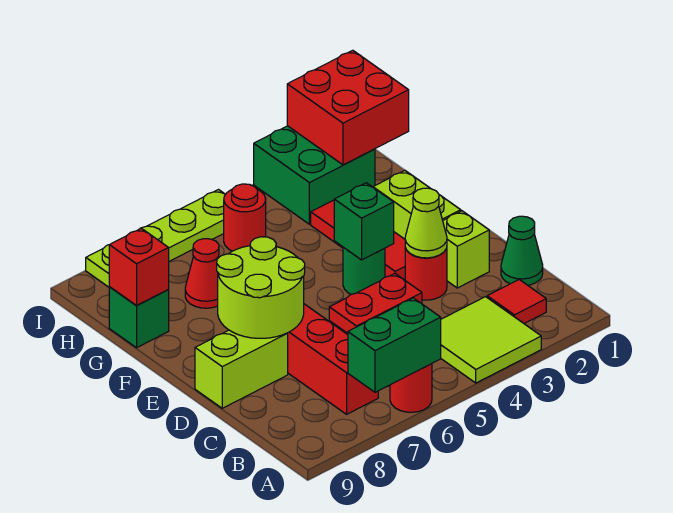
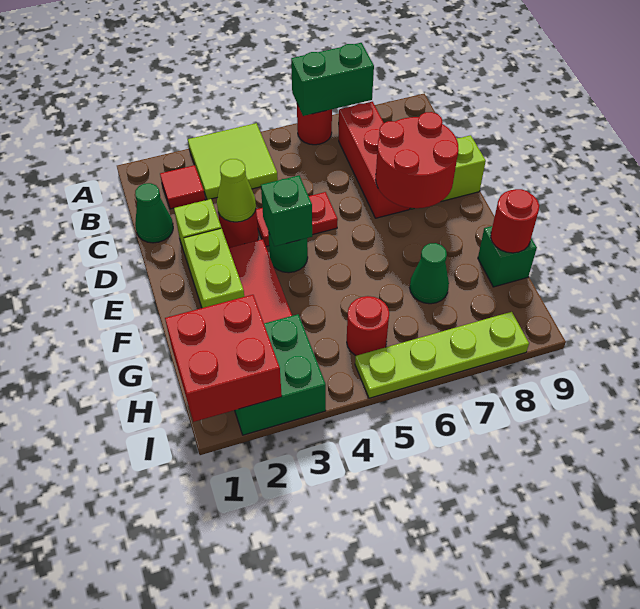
lime 2x2 round brick [217,237,305,338] -> red 2x2 round brick [376,112,459,208]
red 1x1 cone [185,239,219,308] -> green 1x1 cone [410,243,449,304]
red 1x1 brick [109,228,169,306] -> red 1x1 round brick [491,189,539,253]

